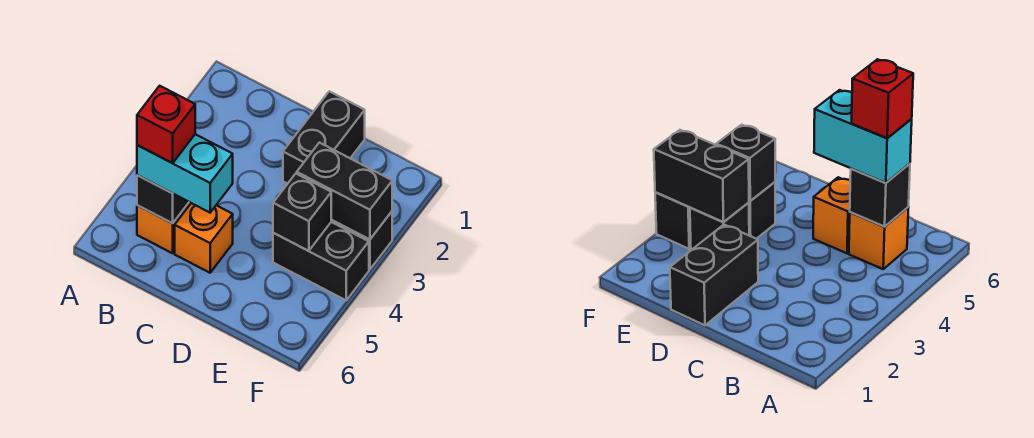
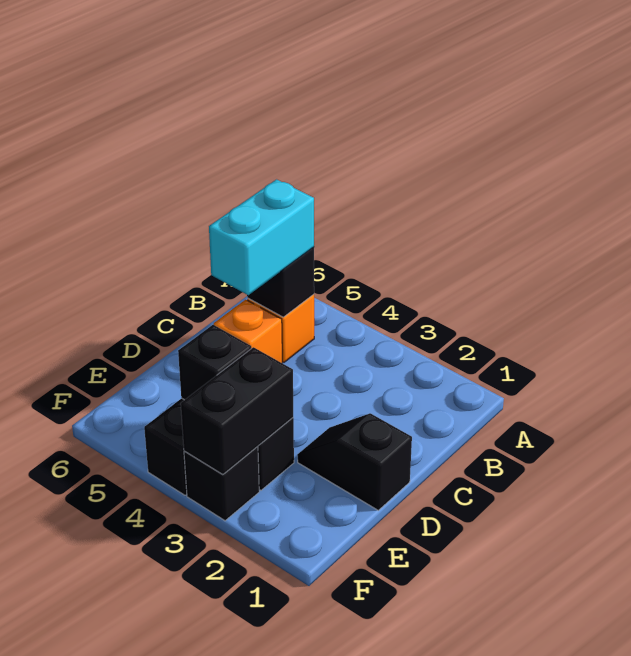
red 1x1 brick [137,86,195,163] -> none
black 1x2 brick [283,91,365,184] -> black 1x2 slope [297,413,412,510]

